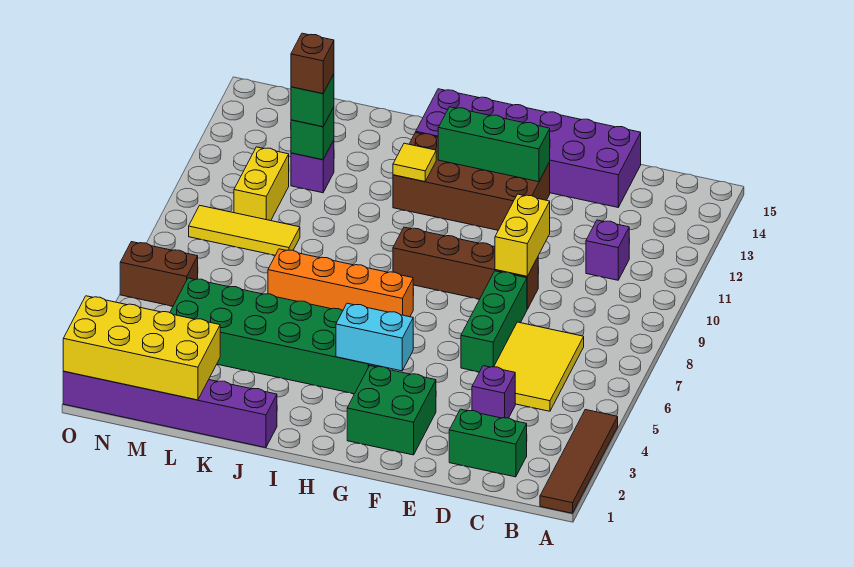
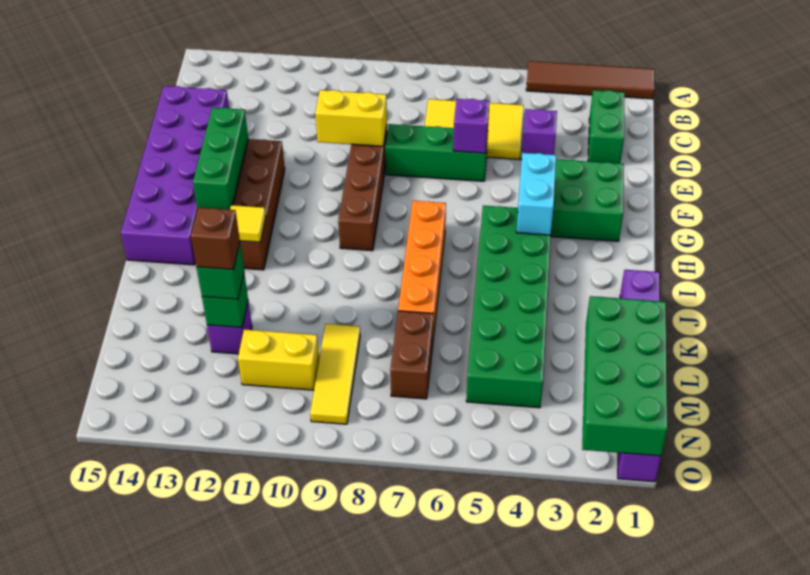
purple 1x1 brick [586,220,629,280] -> purple 1x1 brick moved to [453,99,489,153]
yellow 2x4 brick [63,296,220,400] -> green 2x4 brick [582,296,667,456]
brown 1x2 brick [120,242,198,306] -> brown 1x2 brick moved to [390,311,434,399]

